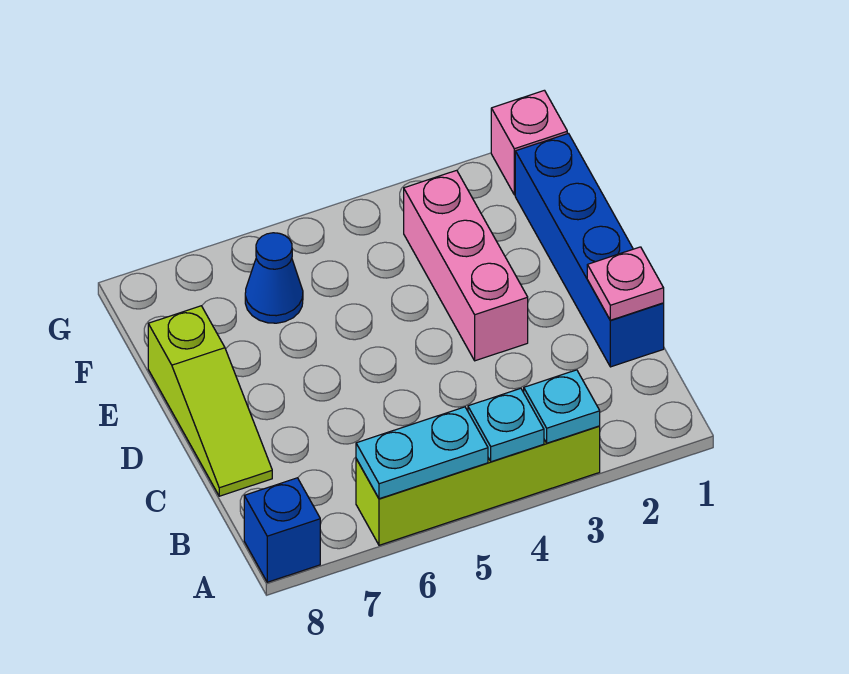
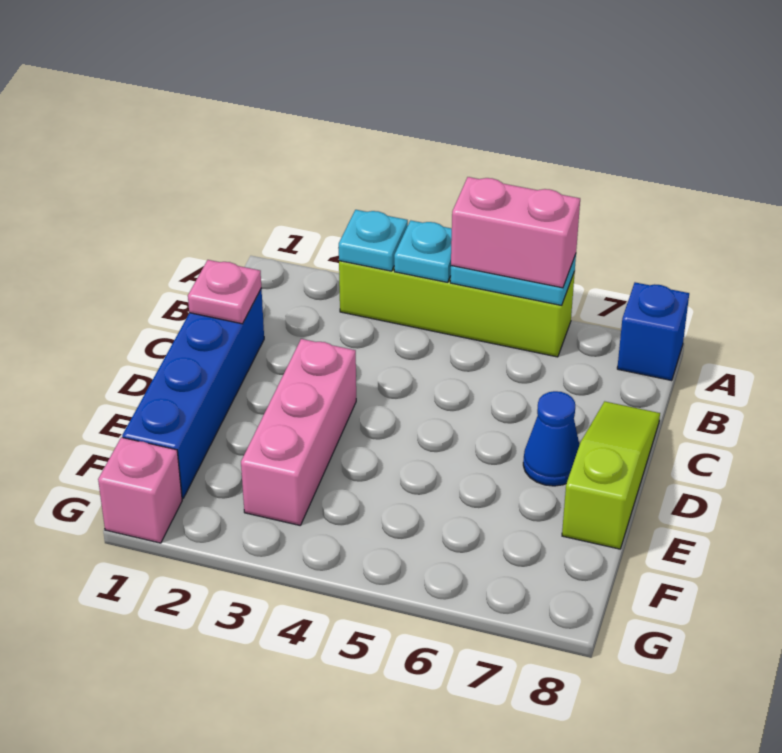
none -> pink 1x2 brick [451,177,580,288]
blue 1x1 cone [245,233,303,323] -> blue 1x1 cone moved to [523,391,579,486]

